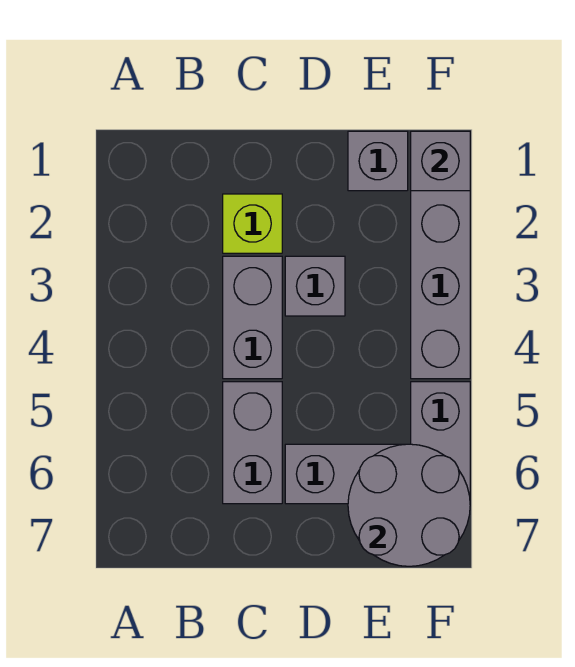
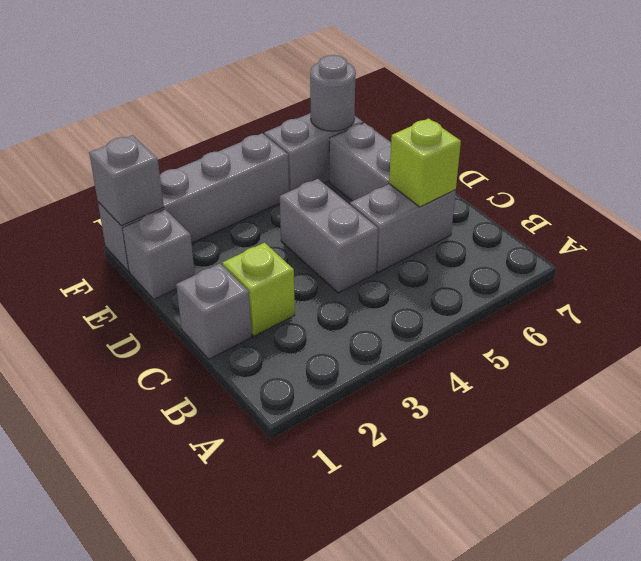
grey 1x2 brick [223,256,282,379] -> grey 1x2 brick turned to [280,179,378,293]
none -> lime 1x1 brick [389,118,461,207]
grey 1x1 brick [285,256,345,316] -> grey 1x1 brick moved to [176,264,252,359]
grey 2x2 round brick [348,444,470,566] -> grey 1x1 round brick [310,55,356,131]

